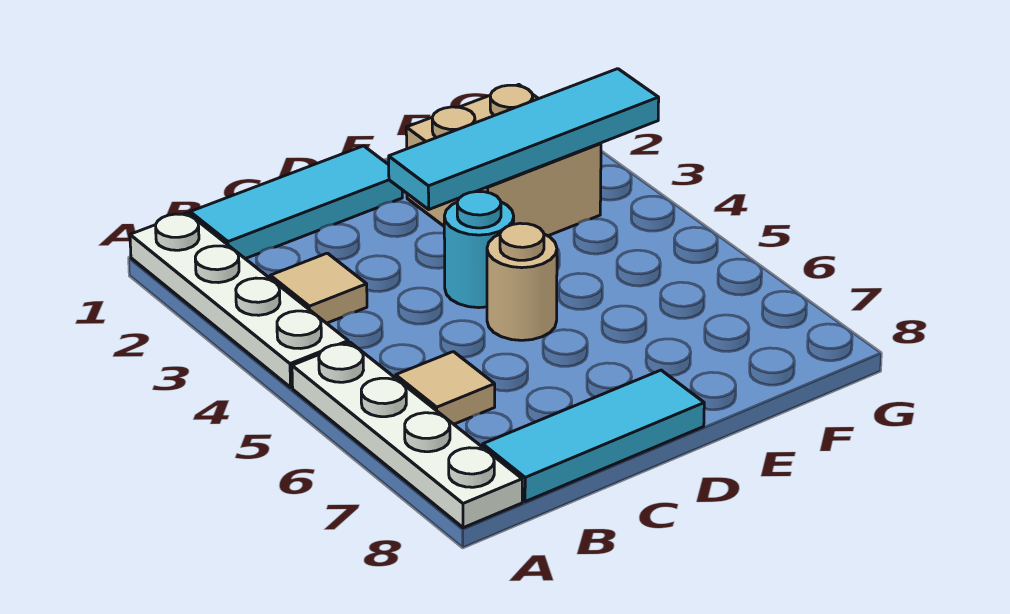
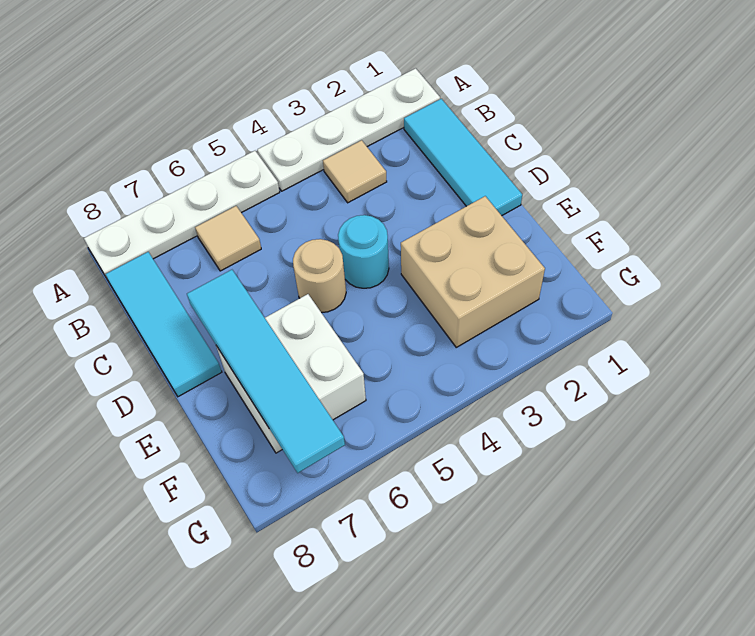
cyan 1x4 tile [389,69,659,209] -> cyan 1x4 tile moved to [187,270,345,473]
none -> white 2x2 brick [216,294,366,453]

